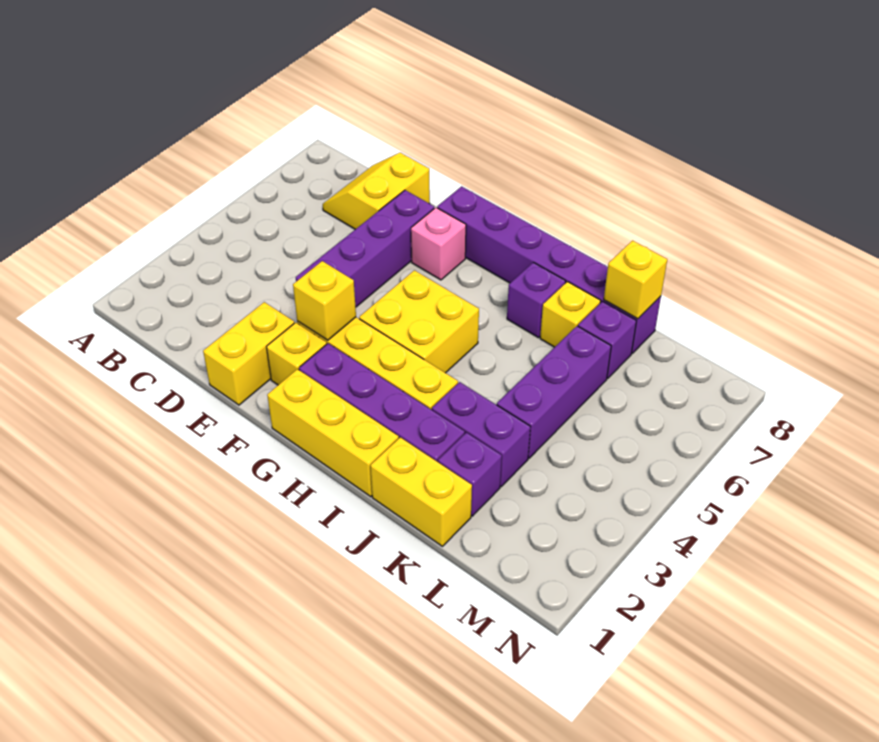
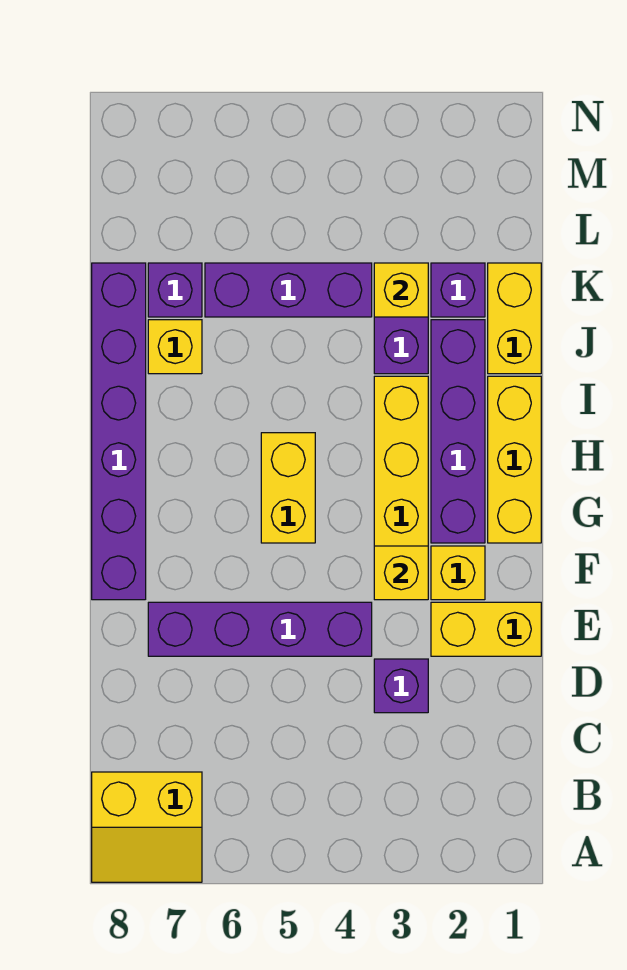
yellow 2x2 slope [323,153,430,229] -> yellow 2x2 slope moved to [92,772,202,882]
pink 1x1 brick [411,208,466,280] -> none
yellow 2x2 brick [359,270,479,373] -> yellow 1x2 brick [261,433,315,543]
purple 1x1 brick [507,262,566,338] -> purple 1x1 brick moved to [374,659,428,713]
yellow 1x1 brick [604,241,667,319] -> yellow 1x1 brick moved to [374,263,428,317]

